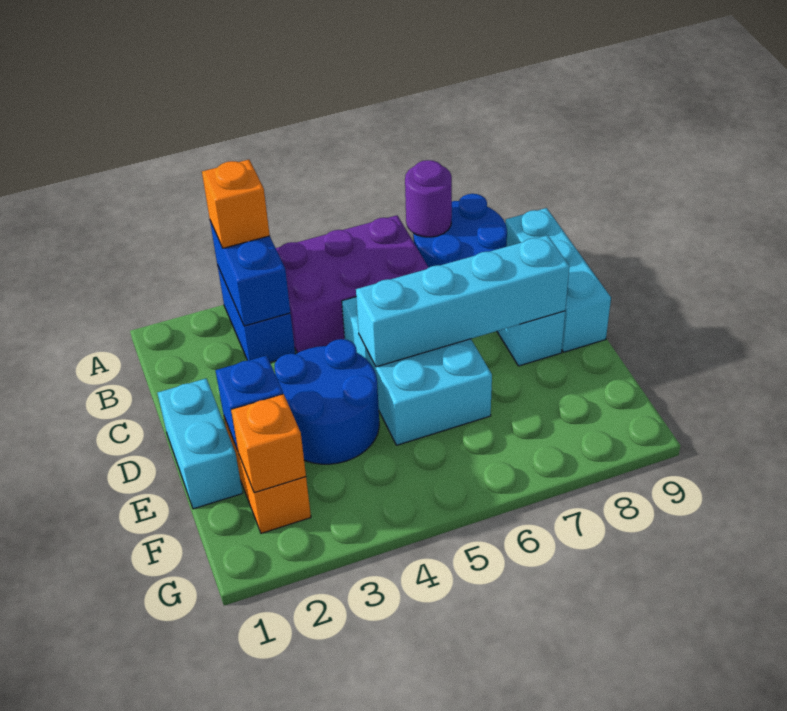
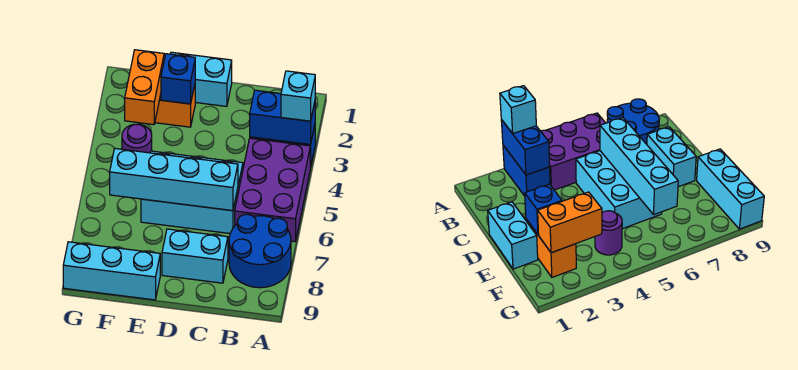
orange 1x1 brick [202,160,270,248] -> cyan 1x1 brick [281,71,315,121]
purple 1x1 round brick [405,160,452,237] -> purple 1x1 round brick moved to [122,124,152,153]
cyan 1x3 brick [505,208,611,352] -> cyan 1x3 brick moved to [63,242,160,300]
blue 2x2 round brick [275,339,379,464] -> none
cyan 1x4 brick [356,235,569,367] -> cyan 1x4 brick turned to [110,148,238,211]
orange 1x1 brick [231,394,306,493] -> orange 1x2 brick [125,50,164,125]

